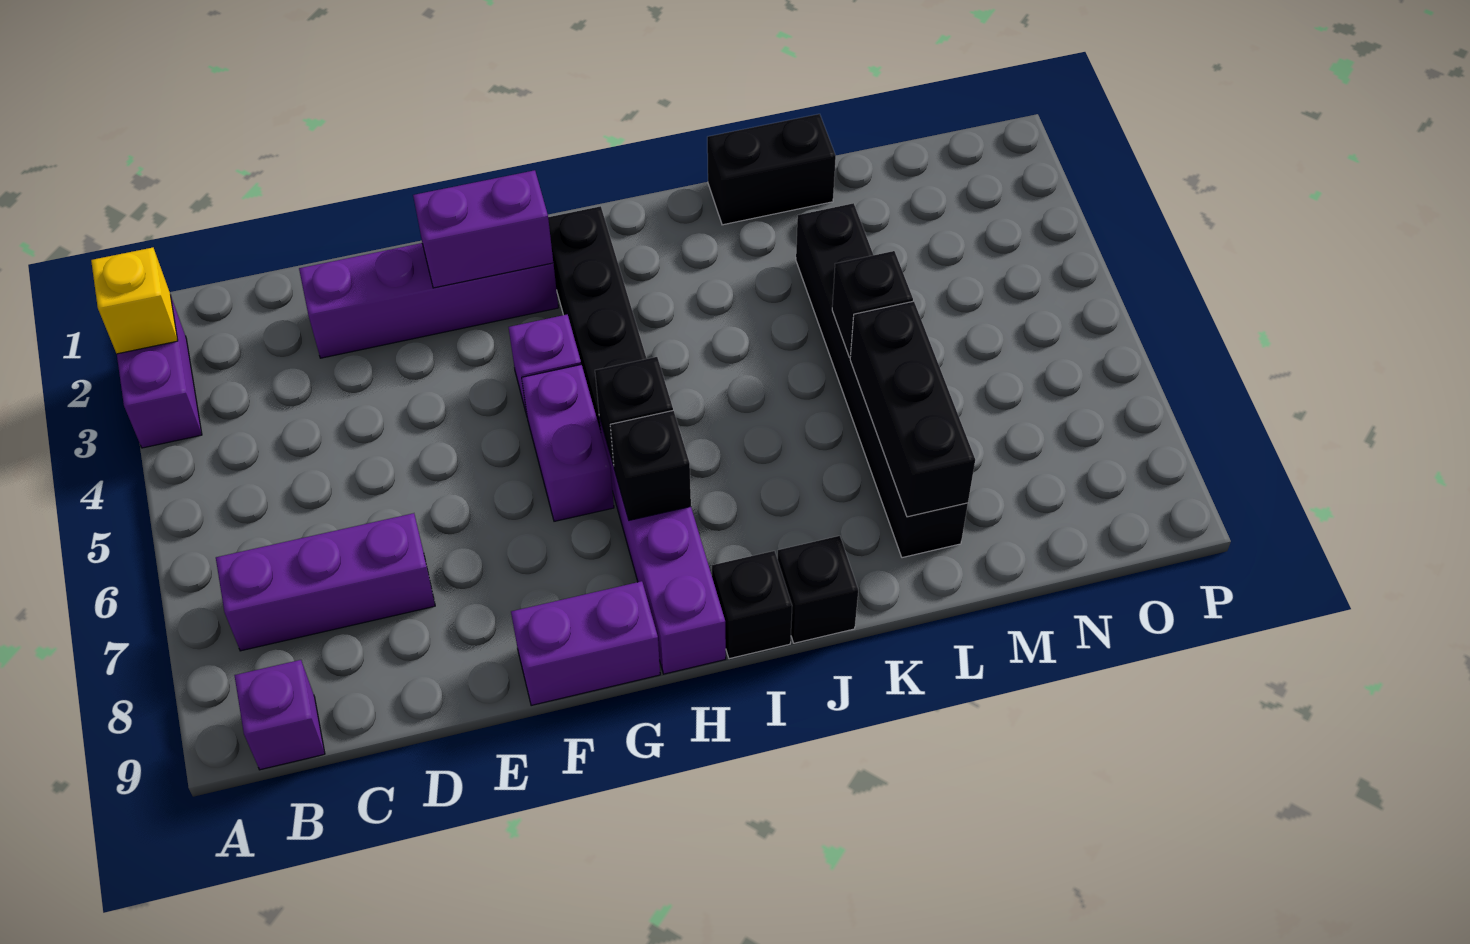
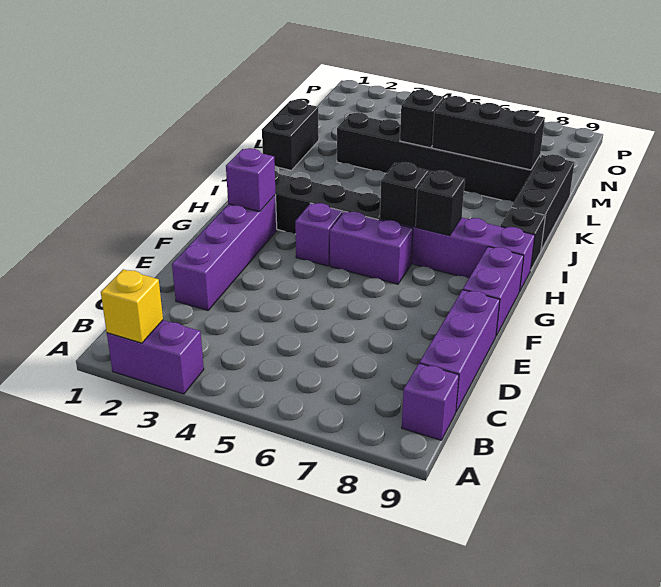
purple 1x3 brick [216,513,435,651] -> purple 1x3 brick moved to [420,290,500,412]
purple 1x2 brick [413,170,553,288] -> purple 1x1 brick [226,148,276,212]
black 1x1 brick [777,536,858,643] -> black 1x3 brick [512,154,574,250]

